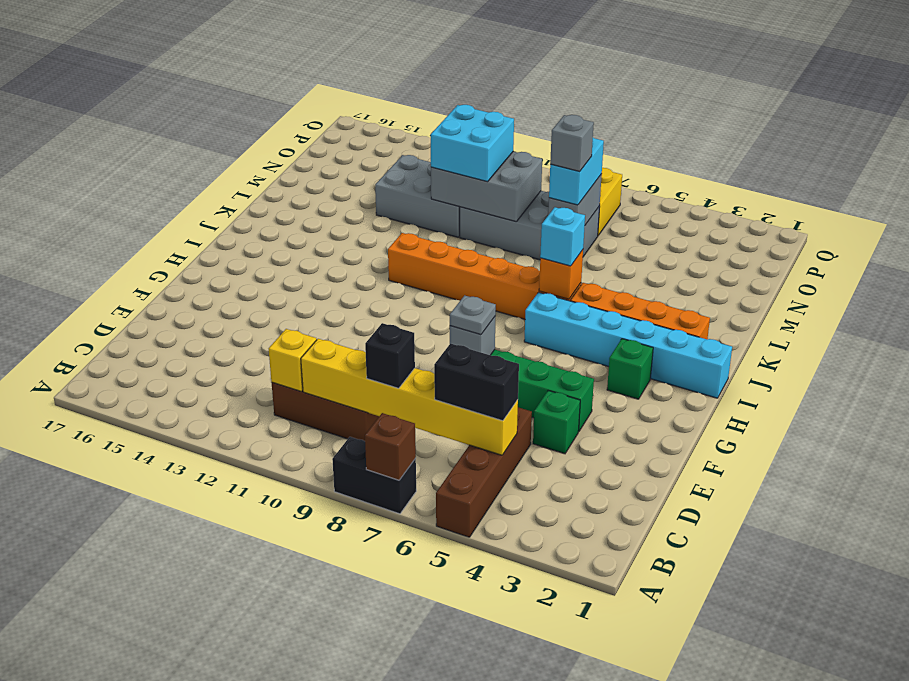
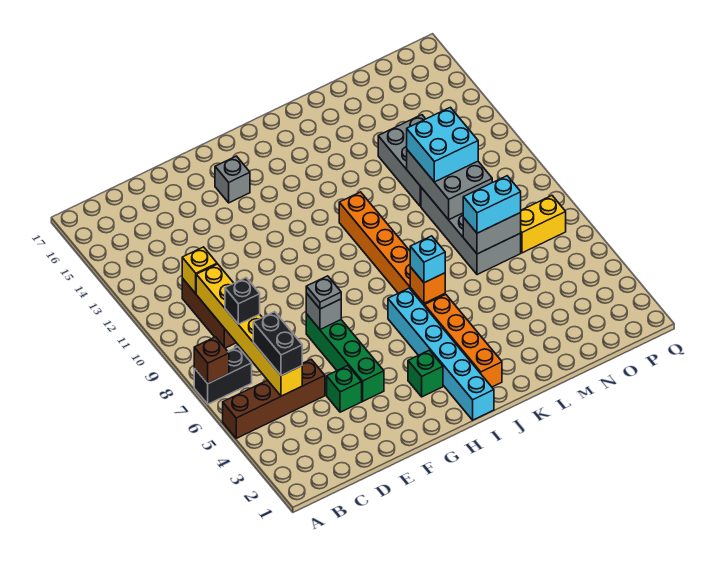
black 1x2 brick [332,437,416,514] -> black 1x2 brick turned to [194,347,252,404]
grey 1x1 brick [550,115,594,172] -> grey 1x1 brick moved to [215,156,250,203]

